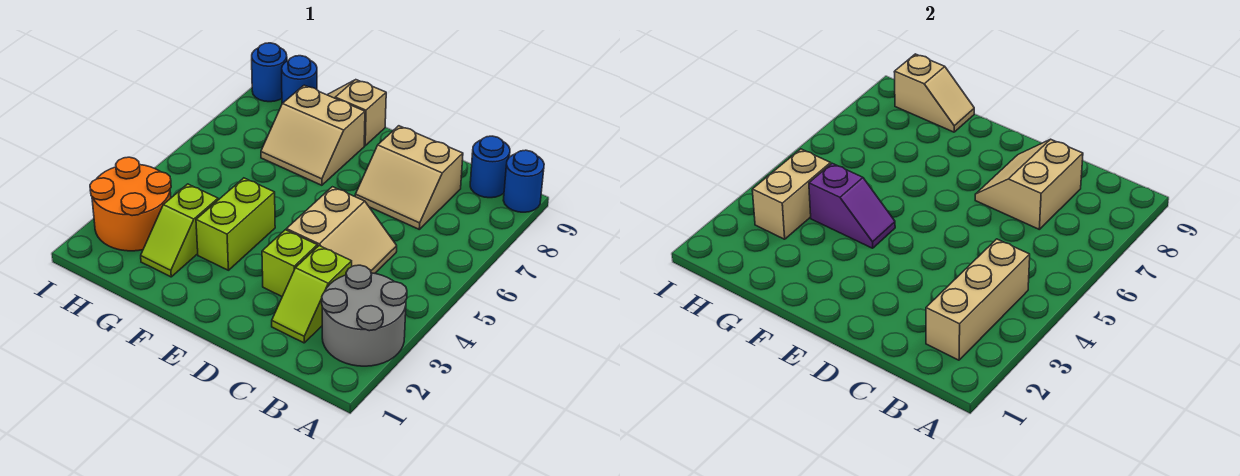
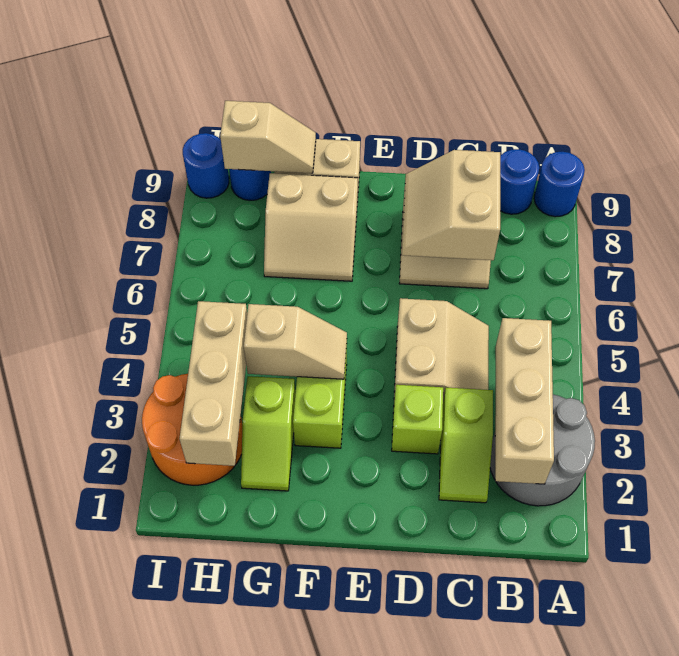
purple 1x2 slope [809,163,895,248] -> tan 1x2 slope [244,304,347,379]
tan 1x2 brick [752,149,831,239] -> tan 1x3 brick [179,301,247,466]

